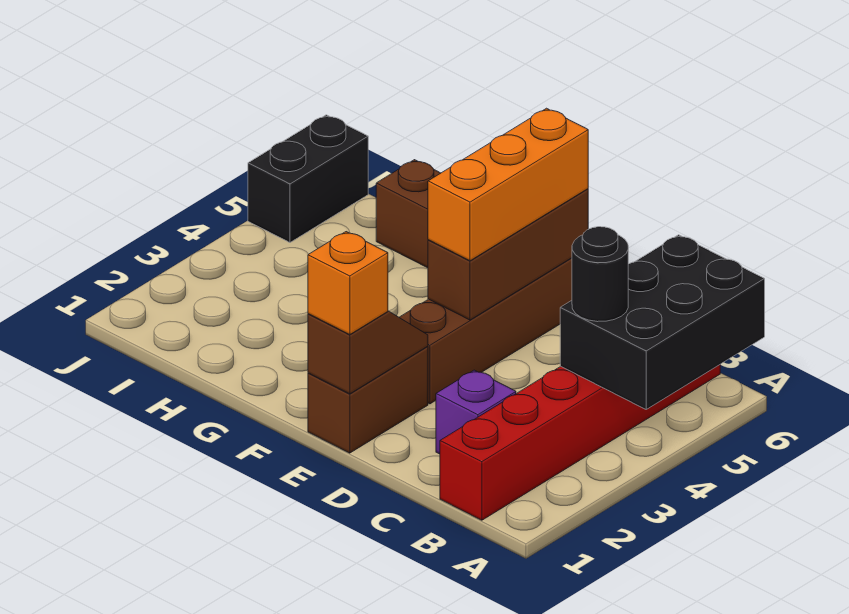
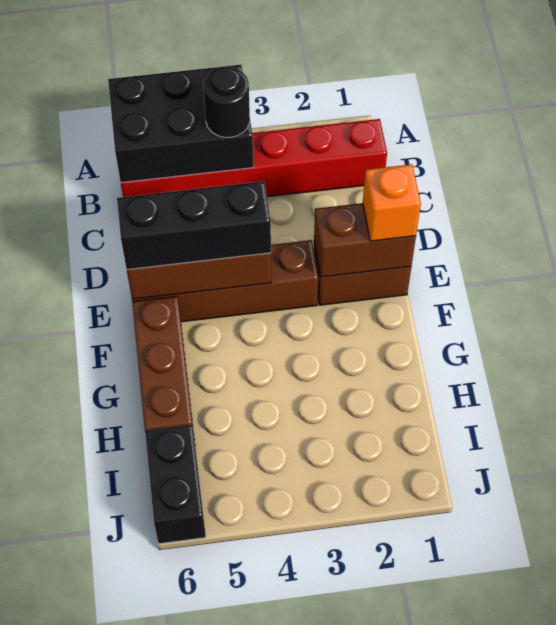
purple 1x1 brick [436,370,516,454] -> none
brown 1x2 slope [308,311,428,394] -> brown 1x2 brick [314,203,416,277]
orange 1x3 brick [428,108,588,261] -> black 1x3 brick [117,181,271,270]
black 1x2 brick [248,115,368,243] -> black 1x2 brick turned to [145,425,206,544]

